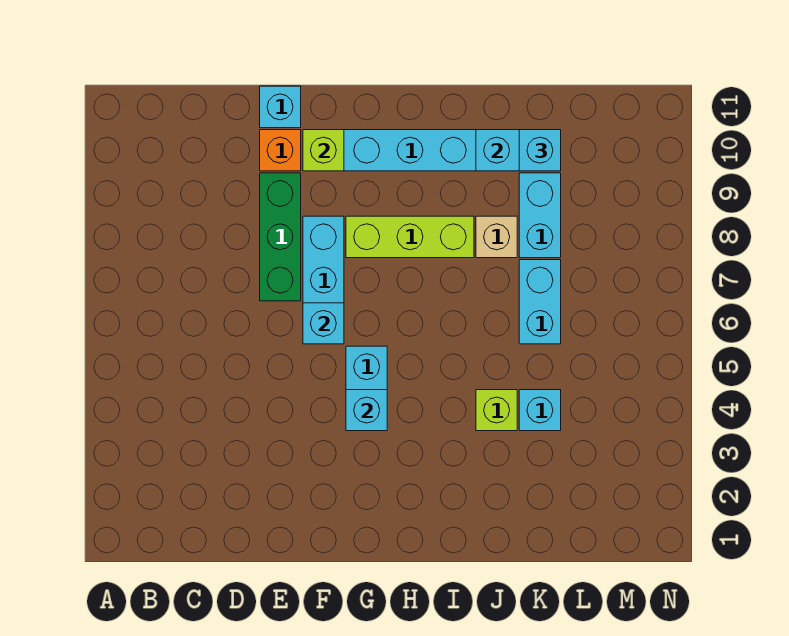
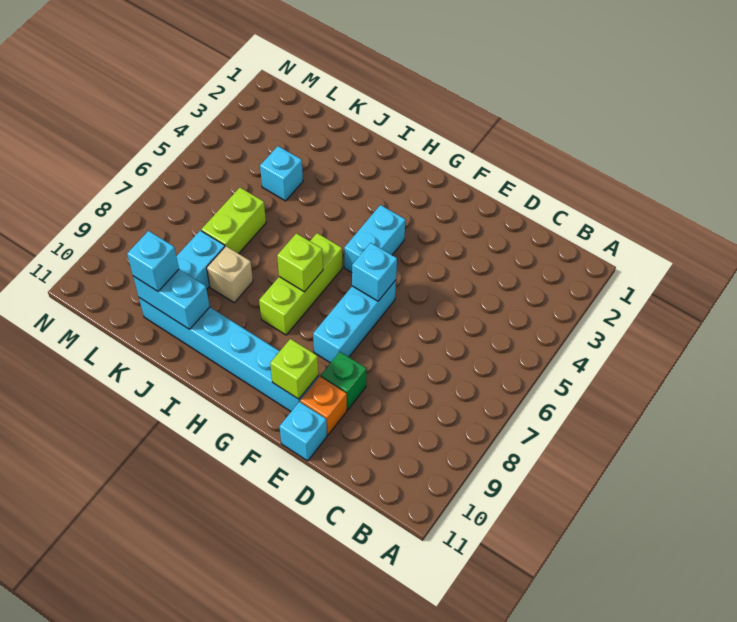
green 1x3 brick [260,173,301,301] -> green 1x1 brick [321,352,366,410]
cyan 1x1 brick [346,390,387,431] -> none
lime 1x3 brick [346,216,474,258] -> lime 1x3 brick turned to [259,233,342,335]
lime 1x1 brick [476,390,517,431] -> lime 1x1 brick moved to [277,233,323,292]
cyan 1x2 brick [519,260,561,344] -> lime 1x2 brick [201,188,266,254]

